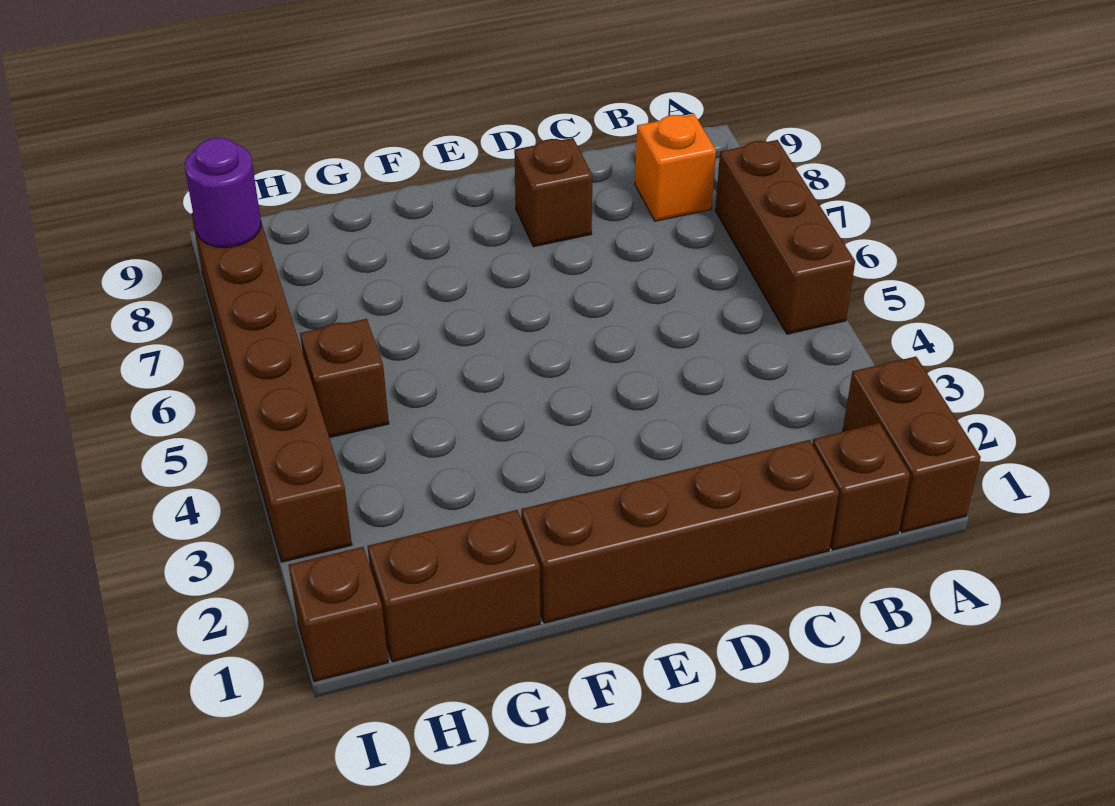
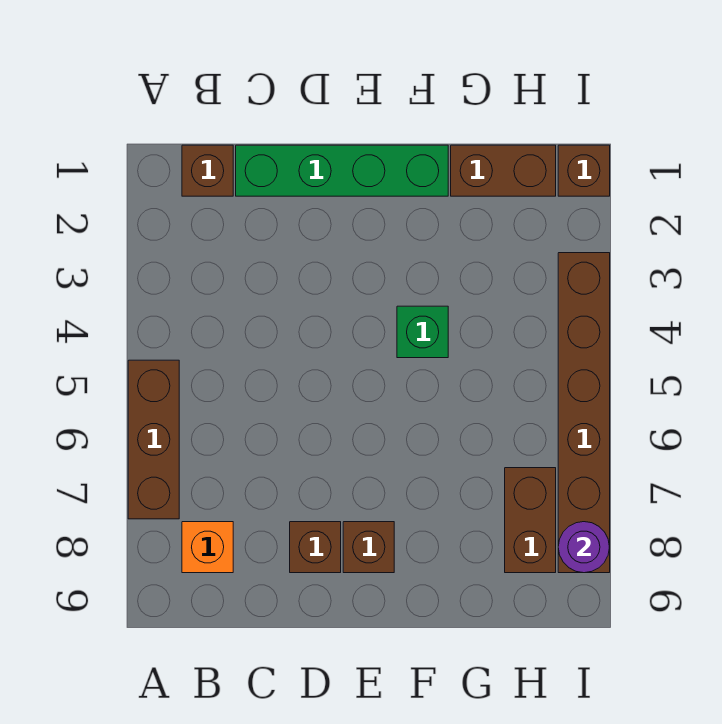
brown 1x2 brick [843,357,981,532] -> brown 1x2 brick moved to [505,468,556,573]
brown 1x4 brick [521,440,839,623] -> green 1x4 brick [236,145,448,196]
none -> green 1x1 brick [397,306,448,358]
brown 1x1 brick [300,319,389,438] -> brown 1x1 brick moved to [343,522,394,573]

